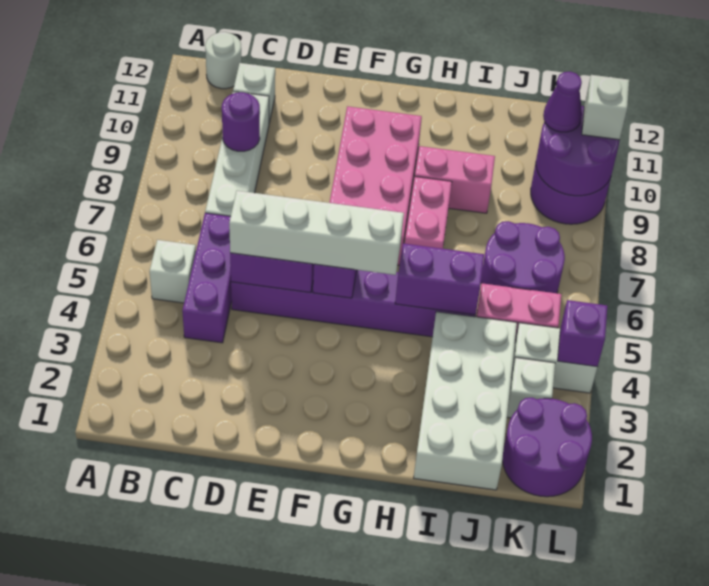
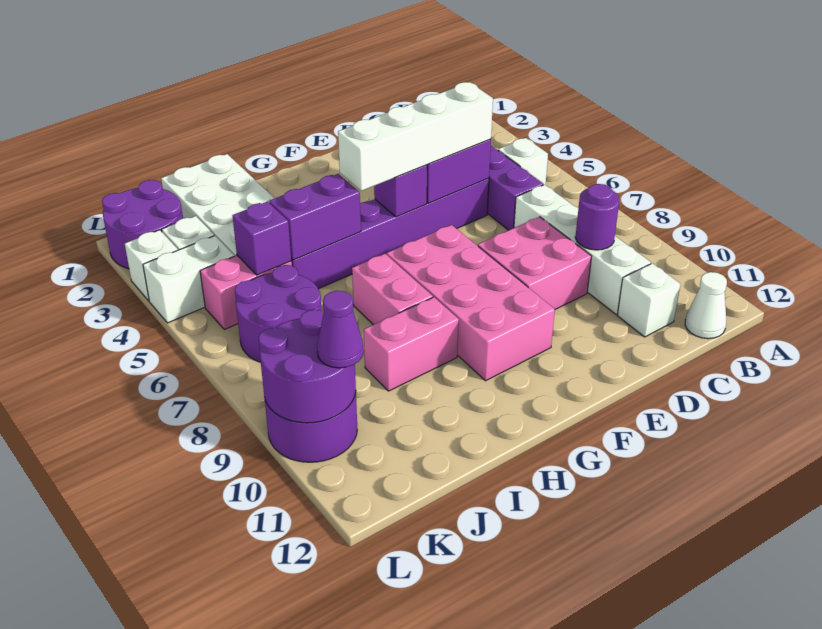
white 1x1 round brick [205,32,241,89] -> white 1x1 cone [685,272,727,339]
none -> pink 2x2 brick [478,217,592,309]
purple 1x1 brick [558,300,607,367] -> purple 1x1 brick moved to [232,201,291,275]
white 1x1 brick [582,75,629,140] -> white 1x1 brick moved to [125,230,178,301]

